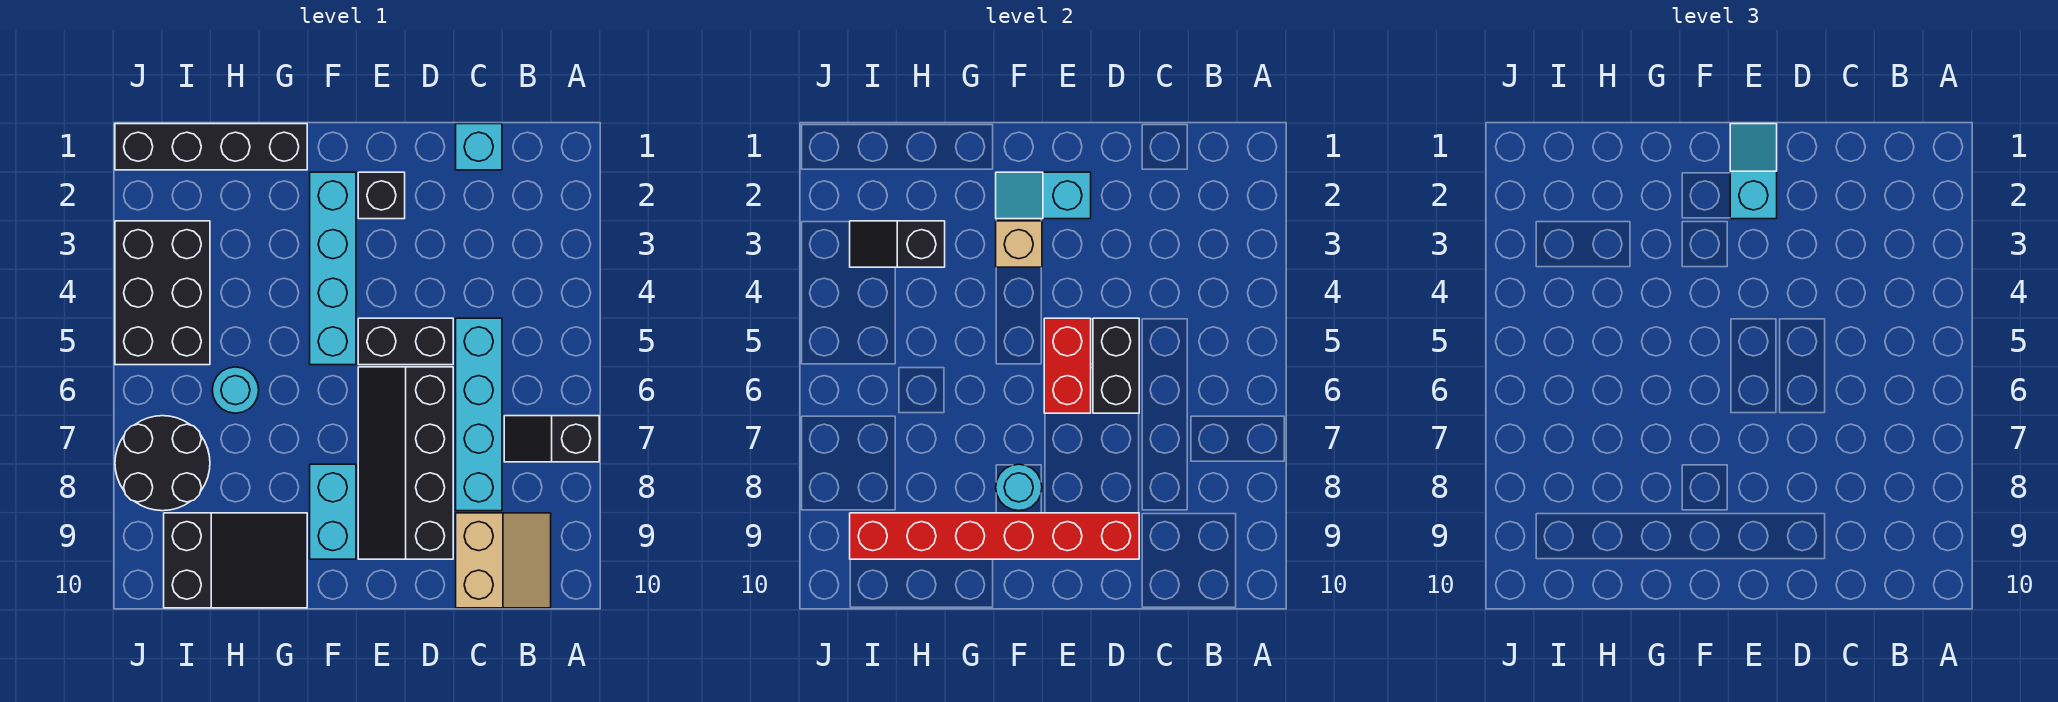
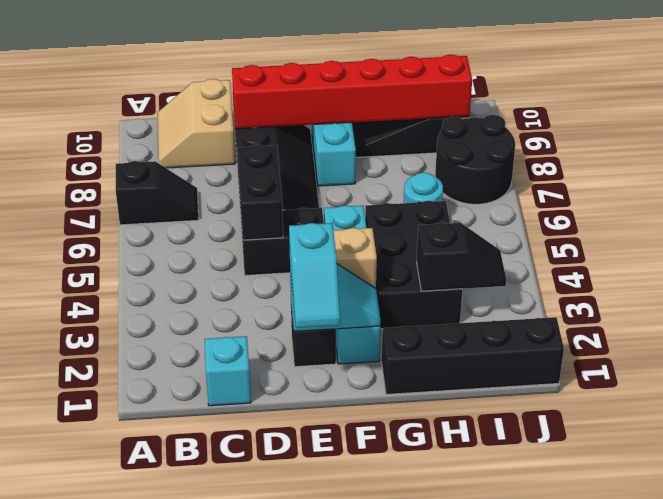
cyan 1x4 brick [456,318,502,511] -> none
red 1x2 brick [1044,318,1091,413] -> none
cyan 1x1 round brick [996,464,1042,511] -> none
black 2x3 brick [115,221,210,365] -> black 2x3 brick moved to [365,201,462,329]

